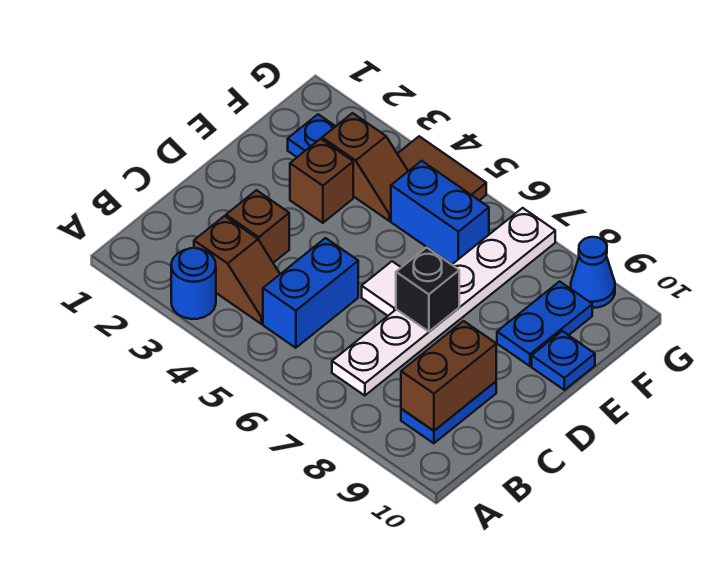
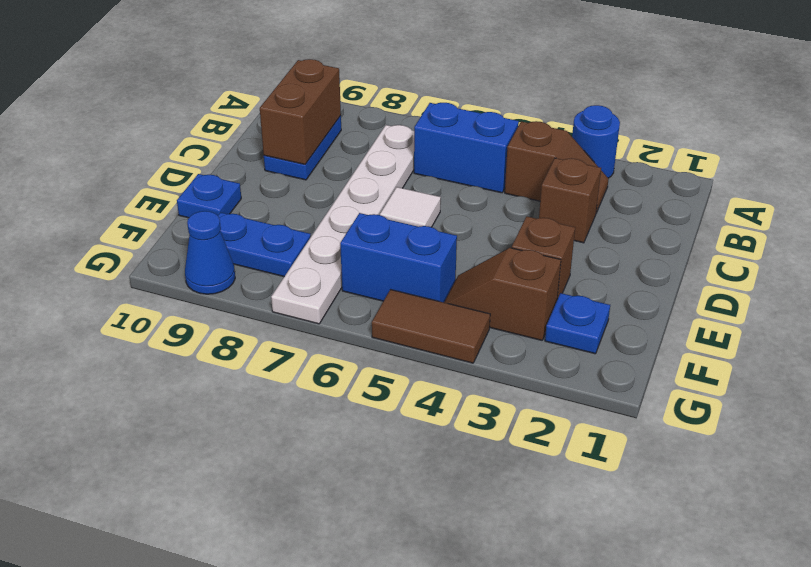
brown 1x2 slope [194,216,280,324] -> brown 1x2 slope turned to [505,121,608,213]
blue 1x2 brick [263,238,358,348] -> blue 1x2 brick turned to [414,103,519,193]
black 1x1 brick [396,248,459,332] -> none
blue 1x2 plate [497,281,592,366] -> blue 1x2 plate turned to [218,212,311,277]

